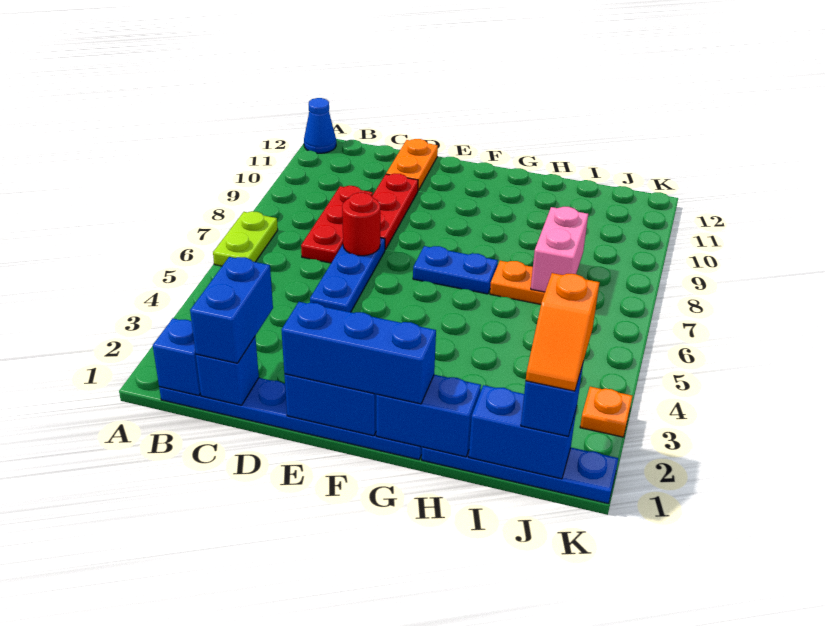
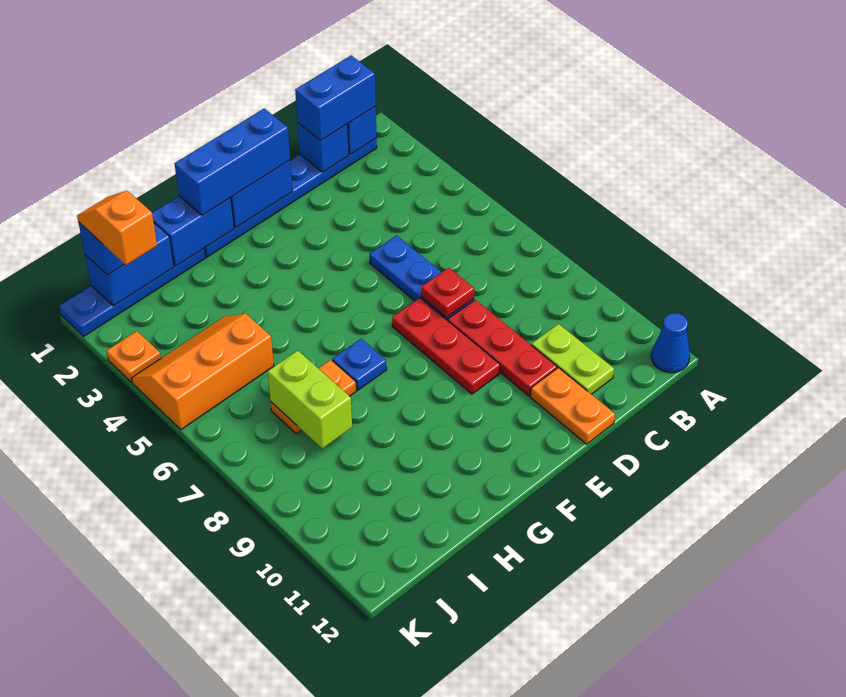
lime 1x2 plate [213,211,278,266] -> lime 1x2 plate moved to [531,324,614,394]
blue 1x2 brick [190,257,273,363] -> blue 1x2 brick turned to [295,55,376,141]
red 1x3 plate [301,186,373,263] -> red 1x3 plate moved to [392,298,500,394]
red 1x1 round brick [342,193,380,256] -> red 1x1 plate [421,268,474,317]
blue 1x2 plate [413,246,498,294] -> blue 1x1 plate [332,339,387,390]
none -> orange 2x3 slope [131,314,274,430]
pink 1x2 brick [531,207,588,292] -> lime 1x2 brick [267,350,352,448]

